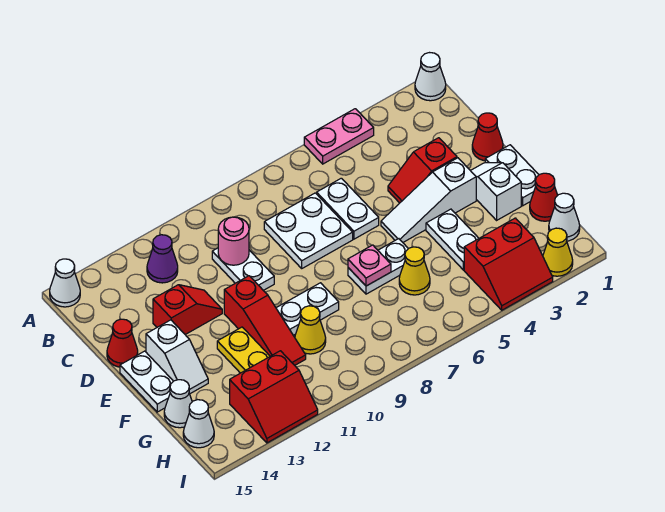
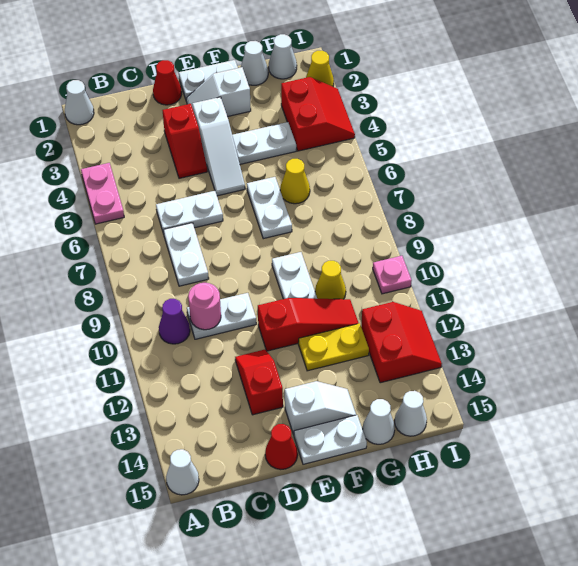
purple 1x1 cone [147,235,178,283] -> purple 1x1 cone moved to [159,299,190,344]
white 2x2 plate [264,193,353,268] -> white 1x2 plate [163,223,209,286]
pink 1x1 plate [348,245,391,286] -> pink 1x1 plate moved to [373,256,412,294]
red 1x1 cone [530,173,558,221] -> white 1x1 cone [241,41,268,85]

